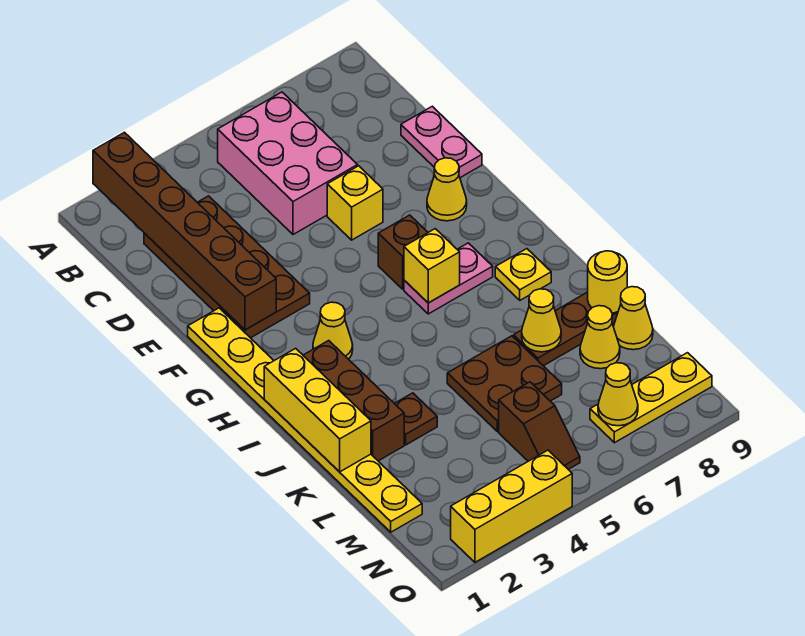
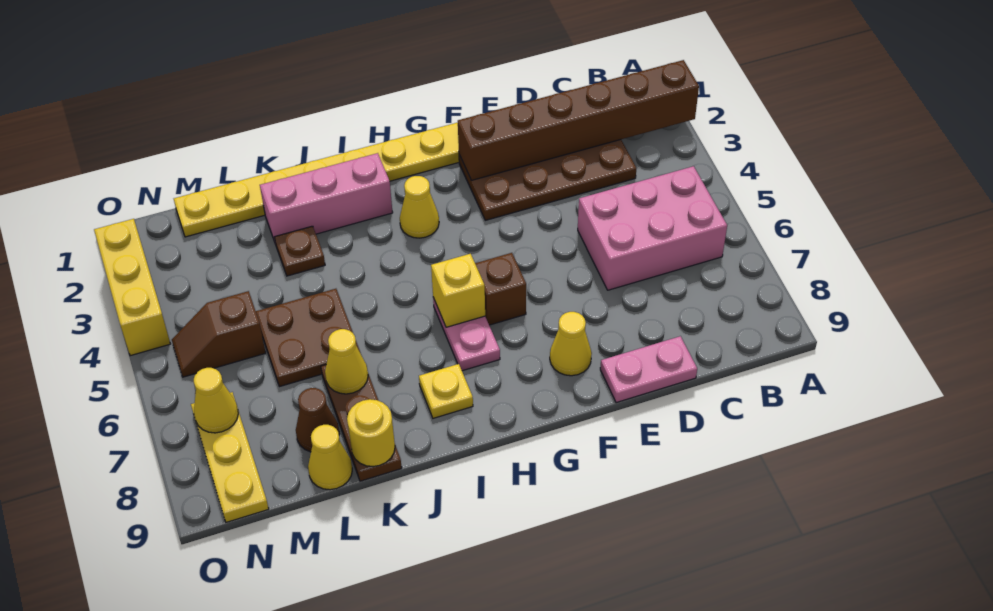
yellow 1x1 brick [327,166,383,240] -> none
yellow 1x3 brick [264,348,371,472] -> none
brown 1x3 brick [303,341,404,461] -> pink 1x3 brick [260,153,393,244]
yellow 1x1 cone [580,306,620,369] -> brown 1x1 cone [296,388,340,452]

